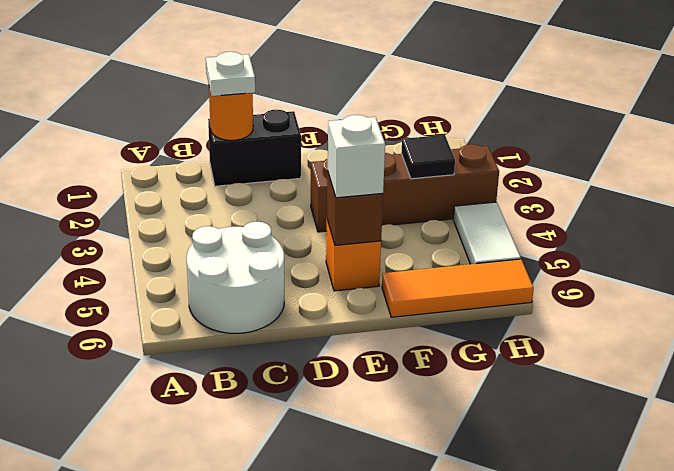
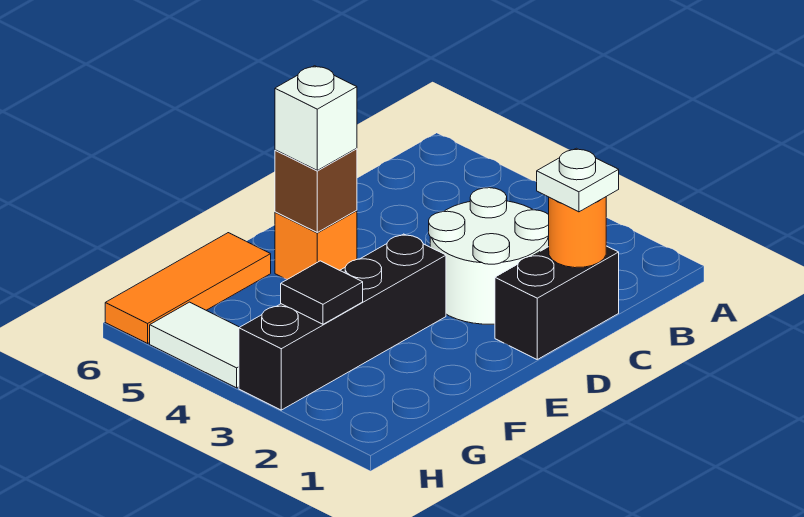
white 2x2 round brick [187,222,284,333] -> white 2x2 round brick moved to [429,188,549,324]
brown 1x4 brick [311,144,499,232] -> black 1x4 brick [239,234,446,410]

